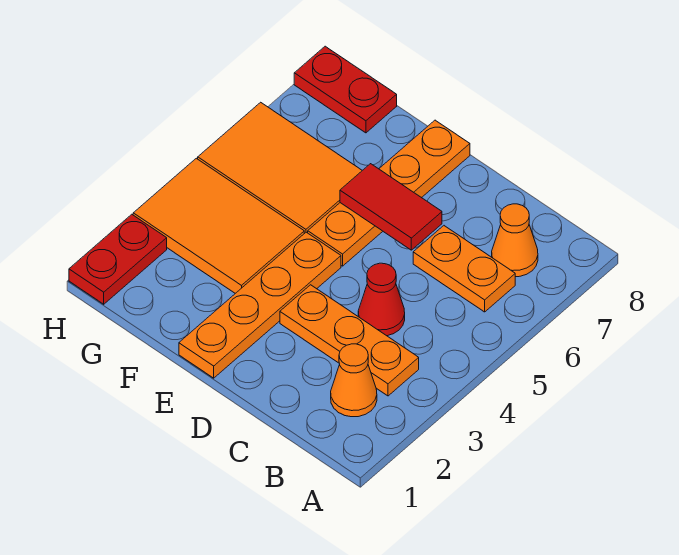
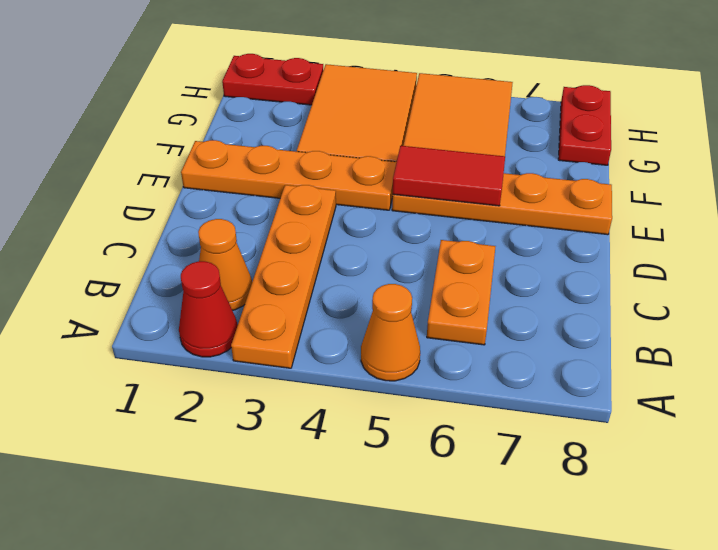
orange 1x3 plate [280,285,419,396] -> orange 1x4 plate [231,185,336,368]
orange 1x1 cone [492,204,538,277] -> orange 1x1 cone moved to [361,284,420,381]
red 1x1 cone [358,263,405,336] -> red 1x1 cone moved to [179,261,238,357]
red 1x2 tile [340,164,442,250] -> red 1x2 tile turned to [393,146,505,206]

